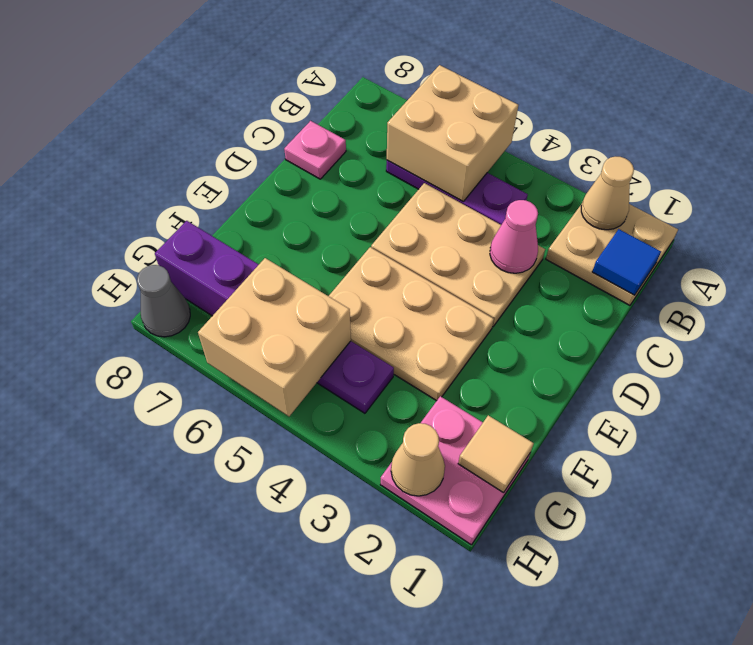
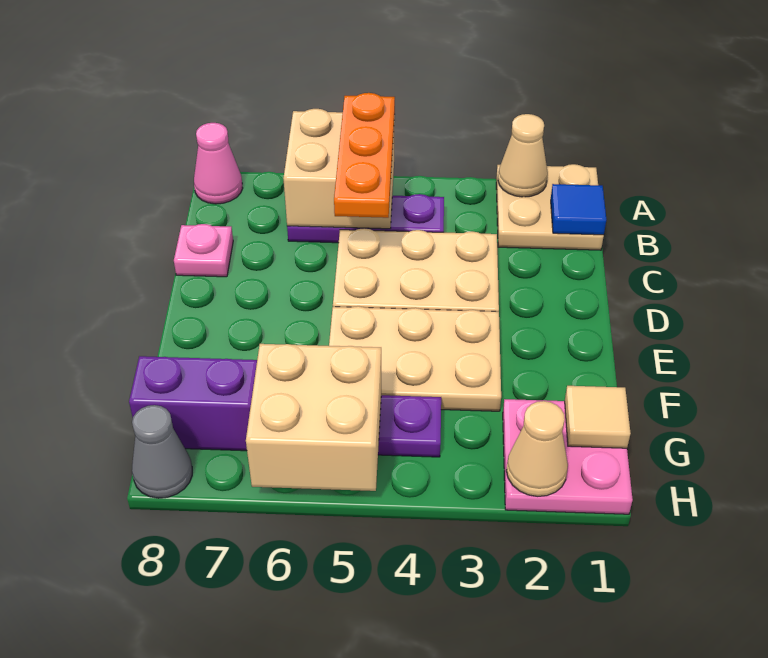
none -> orange 1x3 plate [334,93,395,218]
pink 1x1 cone [490,200,538,273] -> pink 1x1 cone moved to [194,123,243,204]

